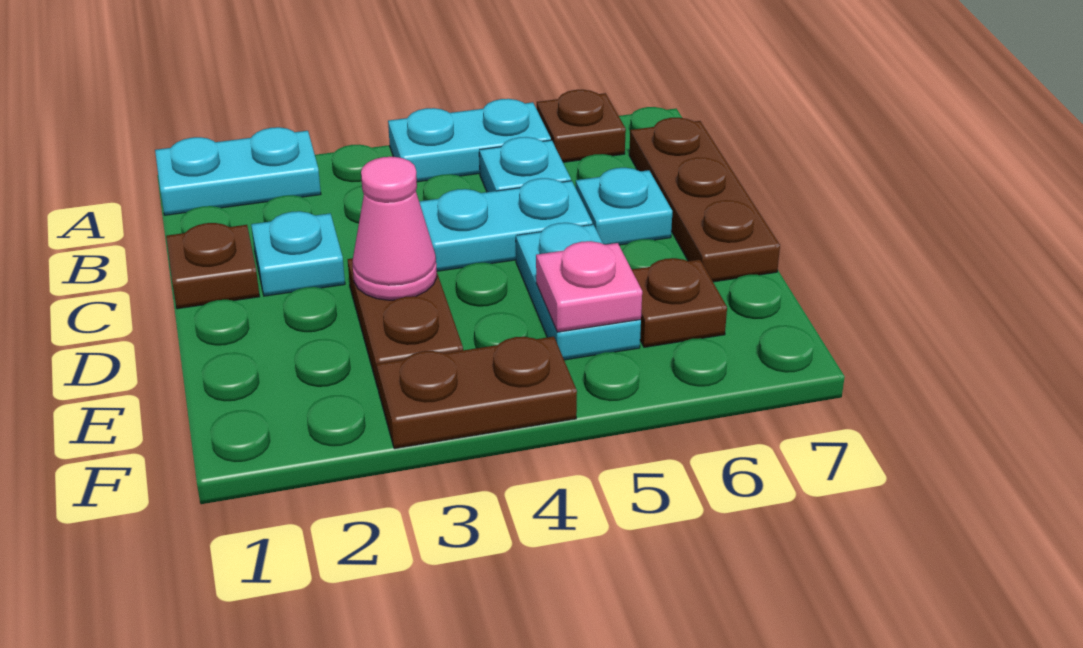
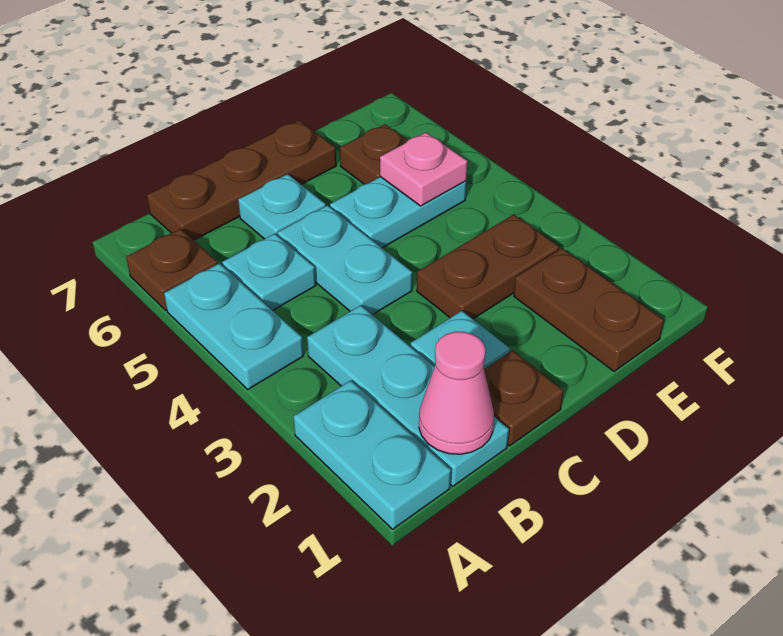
none -> cyan 1x3 plate [307,305,509,486]
pink 1x1 cone [353,157,437,300] -> pink 1x1 cone moved to [419,332,494,454]
brown 1x2 plate [377,337,577,449] -> brown 1x2 plate moved to [514,248,664,371]

